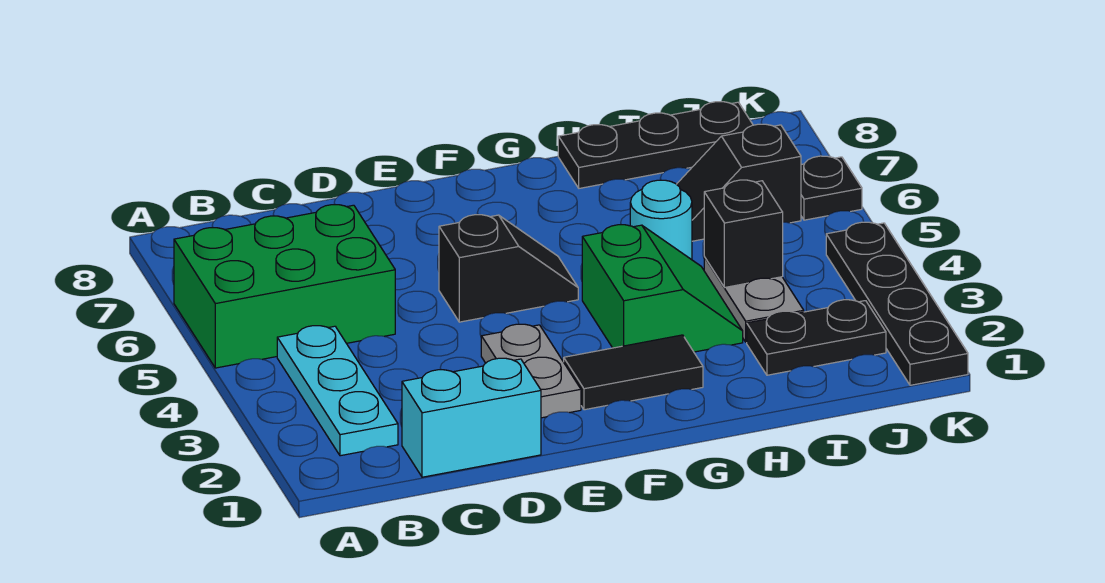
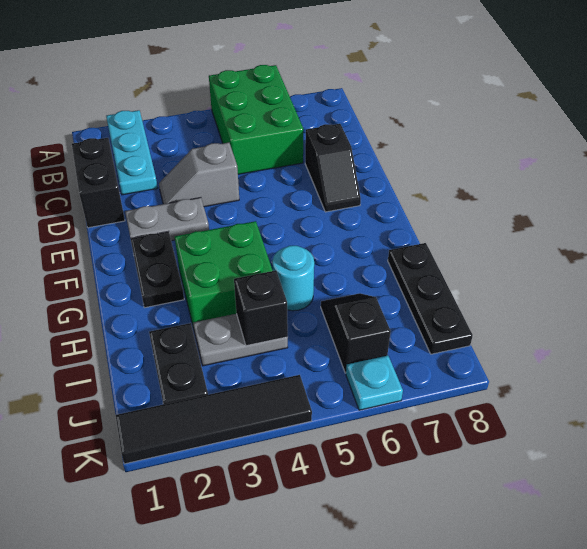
cyan 1x3 plate [277,326,398,456] -> cyan 1x3 plate turned to [106,110,157,195]
cyan 1x2 brick [402,358,541,477] -> black 1x2 brick [72,138,125,228]
none -> grey 1x2 slope [159,143,239,207]
black 1x2 slope [439,215,578,322] -> black 1x2 slope moved to [305,124,361,212]
black 1x2 tile [564,335,703,410] -> black 1x2 plate [131,231,184,308]
green 2x2 slope [582,225,743,352] -> green 2x2 brick [175,221,273,329]
black 1x4 plate [826,222,968,385] -> black 1x4 tile [116,375,312,464]
black 1x1 plate [801,156,862,220] -> cyan 1x1 plate [346,355,403,410]

